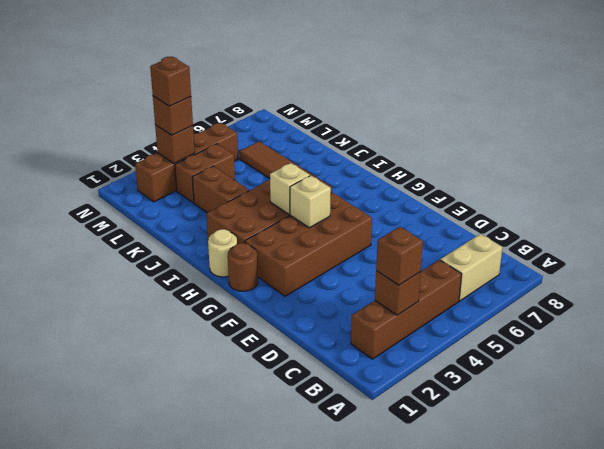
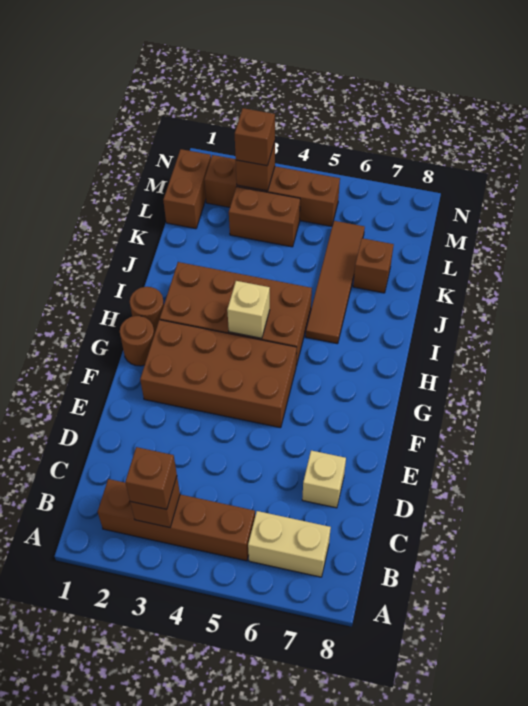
tan 1x1 brick [290,176,331,228] -> tan 1x1 brick moved to [302,451,346,508]
tan 1x1 round brick [208,229,237,277] -> brown 1x1 round brick [130,287,164,334]
brown 1x2 brick [192,166,249,213] -> brown 1x2 brick moved to [163,149,211,229]
brown 1x1 brick [150,57,191,106] -> brown 1x1 brick moved to [353,238,394,293]

